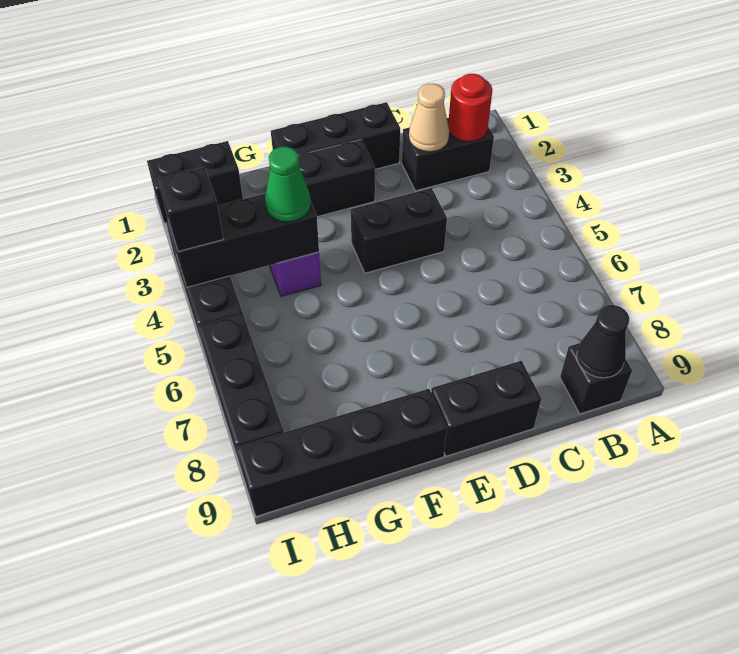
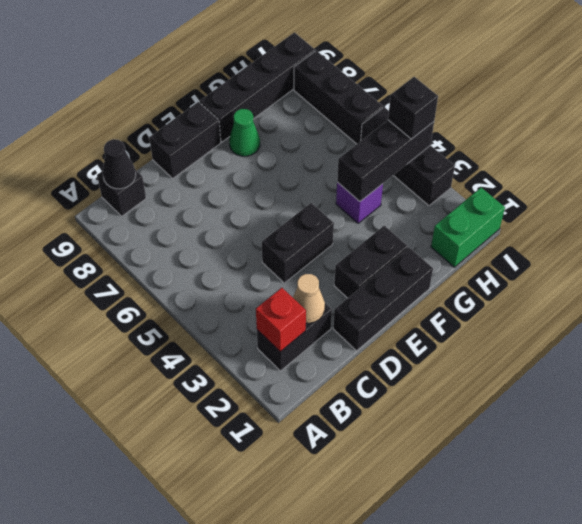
red 1x1 round brick [448,74,493,142] -> red 1x1 brick [256,288,306,352]
green 1x1 cone [265,147,311,222] -> green 1x1 cone moved to [229,109,260,156]
black 1x2 brick [147,141,243,223] -> green 1x2 brick [431,188,505,267]

